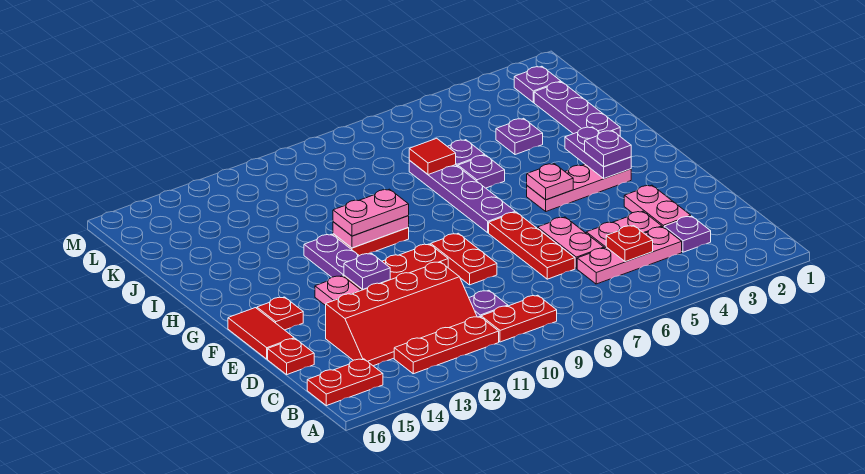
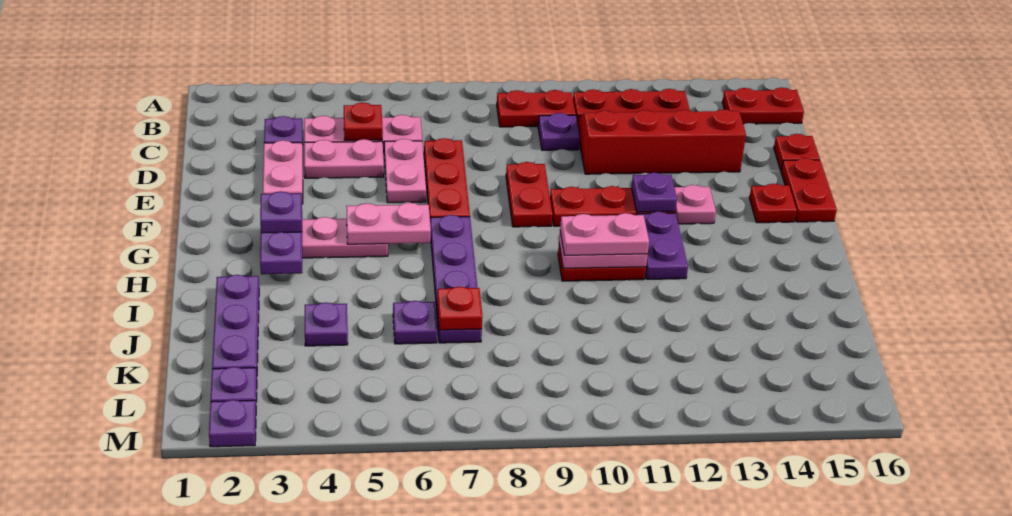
red 1x2 tile [228,308,294,359] -> red 1x2 plate [781,158,837,222]
pink 1x1 plate [527,164,573,200] -> pink 1x2 plate [346,203,431,244]
purple 1x1 plate [458,155,505,188] -> purple 1x1 plate moved to [209,400,256,447]
red 1x1 tile [409,138,456,175] -> red 1x1 plate [437,287,483,330]

